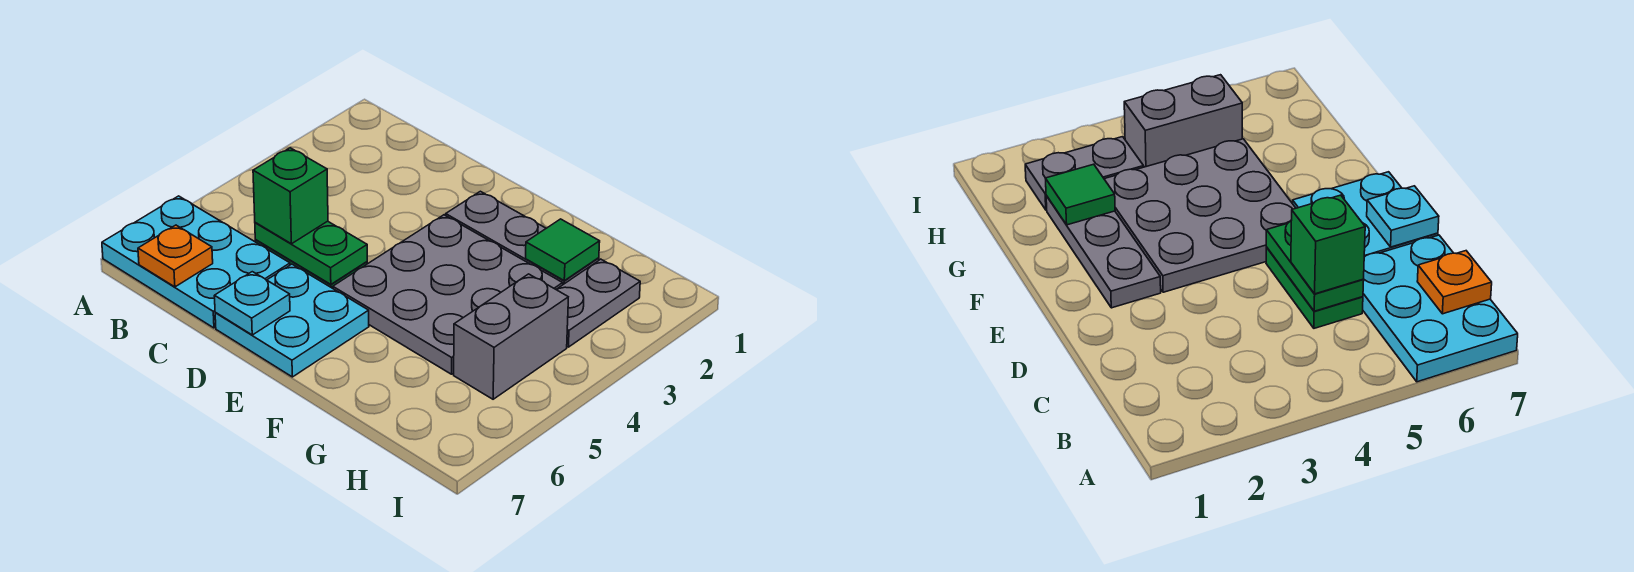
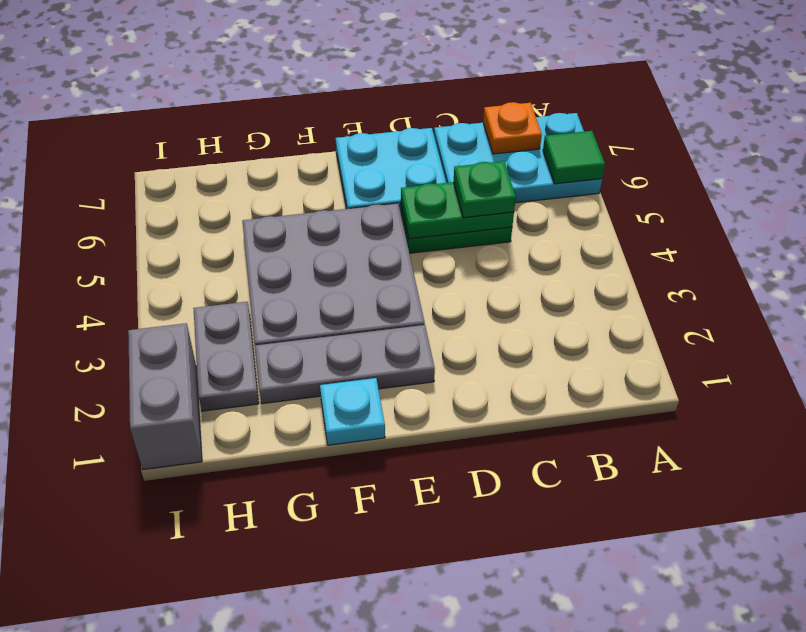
green 1x1 brick [253,148,328,244] -> green 1x1 plate [454,161,516,218]
cyan 1x1 plate [214,272,290,335] -> cyan 1x1 plate moved to [320,378,385,445]
green 1x1 tile [525,219,600,281] -> green 1x1 tile moved to [543,131,605,184]
grey 1x2 brick [454,274,568,399] -> grey 1x2 brick moved to [128,323,202,469]

